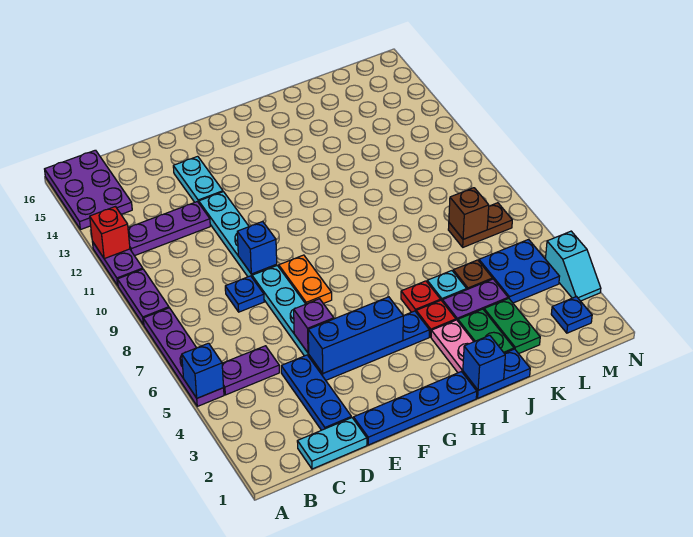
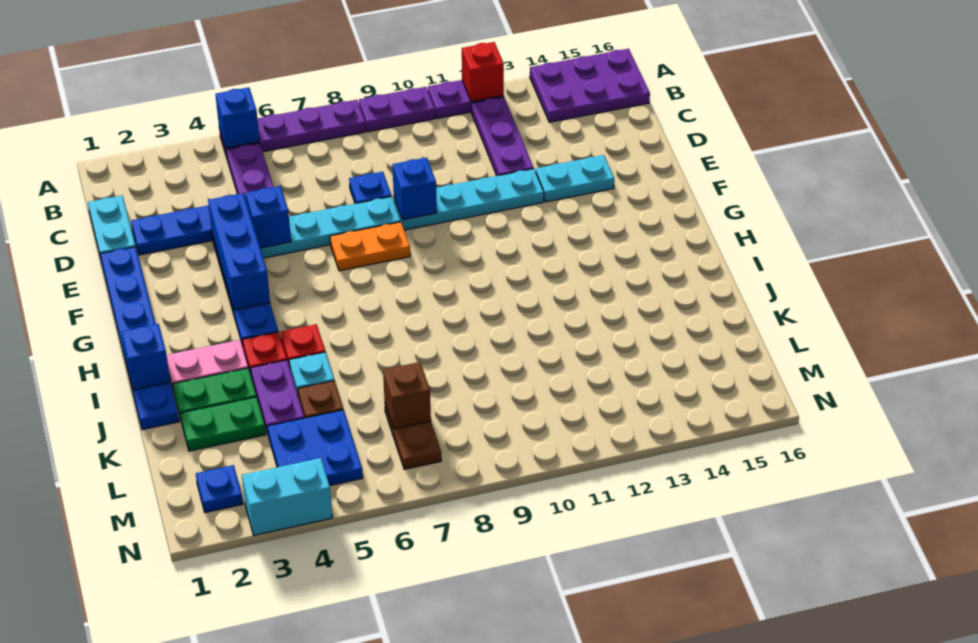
purple 1x1 brick [294,299,334,353] -> blue 1x1 brick [245,186,291,248]
cyan 1x2 slope [546,231,601,301] -> cyan 1x2 brick [242,458,332,535]

